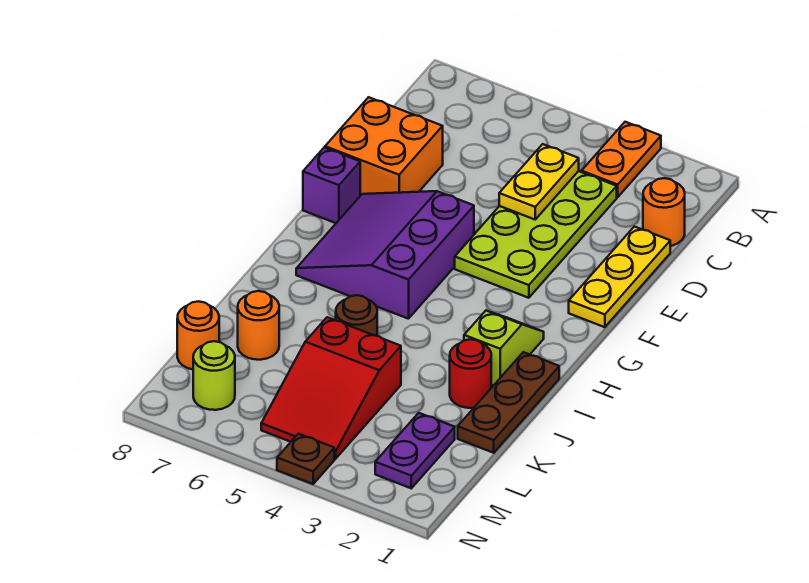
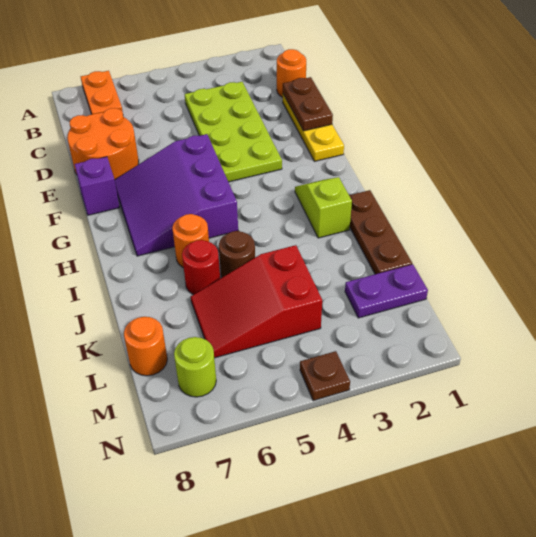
orange 1x2 plate [582,122,661,197] -> orange 1x2 plate moved to [81,71,123,114]
yellow 1x2 plate [499,144,579,219] -> none
none -> brown 1x2 plate [283,77,333,131]
orange 2x2 brick [325,97,443,196] -> orange 2x2 round brick [67,108,139,180]
red 1x1 round brick [450,339,491,408] -> red 1x1 round brick moved to [182,240,220,295]
red 2x3 slope [261,317,401,459] -> red 2x3 slope turned to [191,245,322,358]
orange 1x1 round brick [238,291,279,360] -> orange 1x1 round brick moved to [172,214,209,268]
purple 1x2 plate [375,413,455,488] -> purple 1x2 plate turned to [345,264,428,318]

